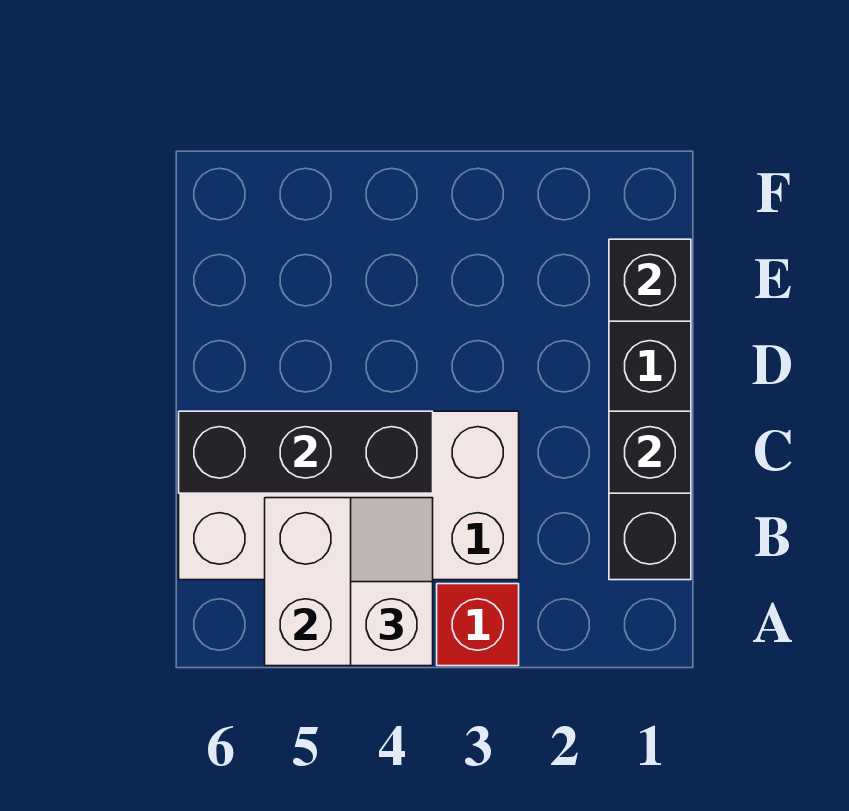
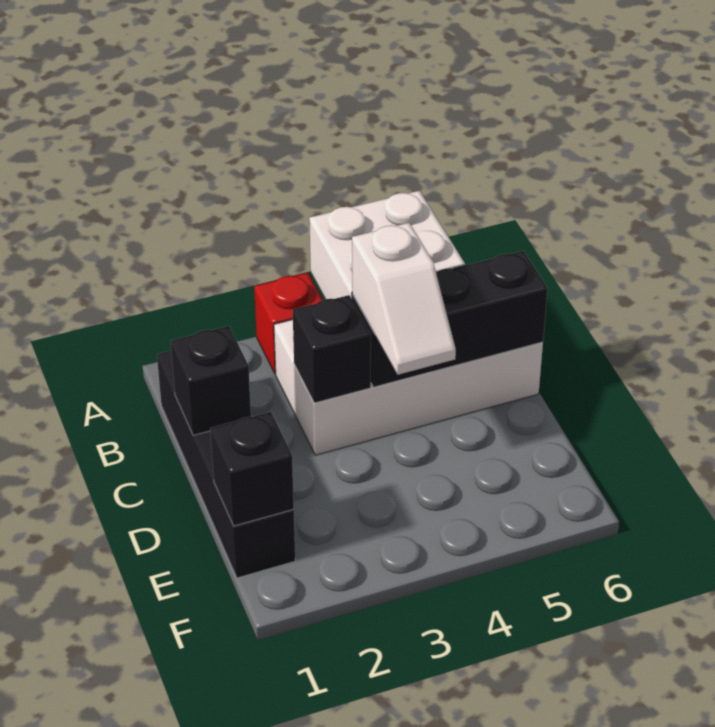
white 1x2 slope [351,498,433,666] -> white 1x2 slope moved to [352,223,456,375]
none -> black 1x1 brick [293,295,371,403]

